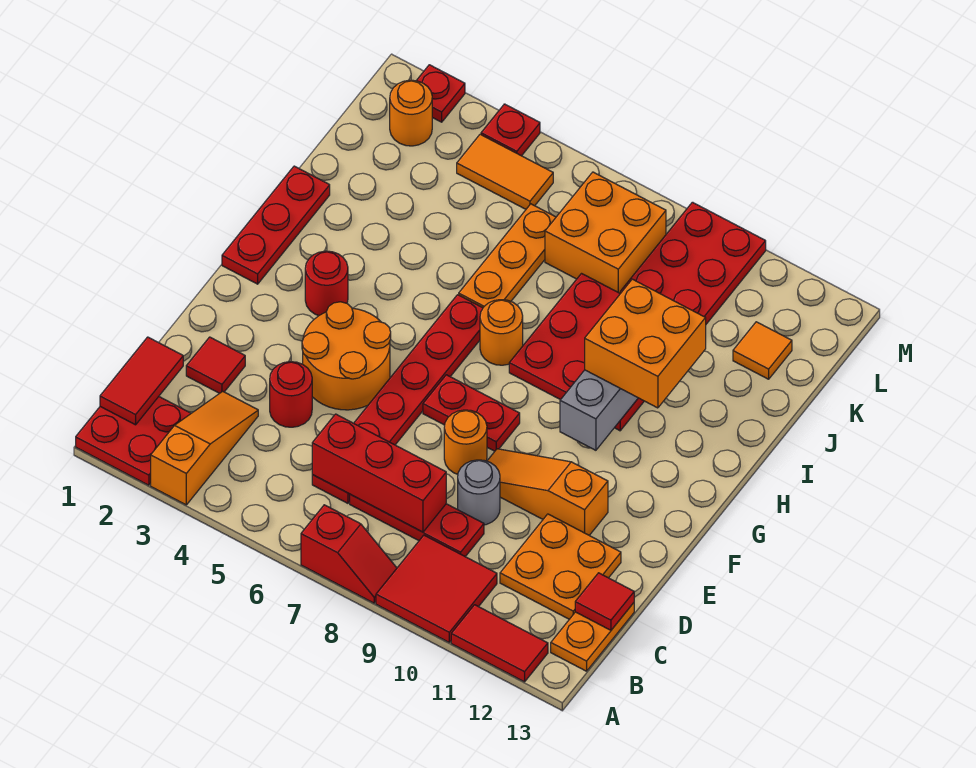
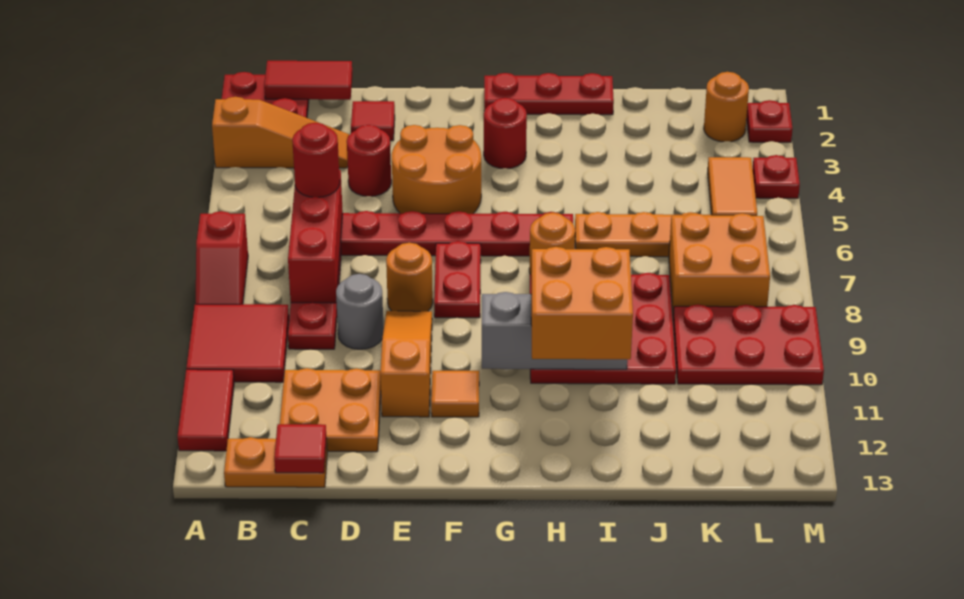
none -> red 1x1 round brick [292,123,340,197]
orange 1x1 tile [733,322,792,379] -> orange 1x1 tile moved to [431,371,479,417]

